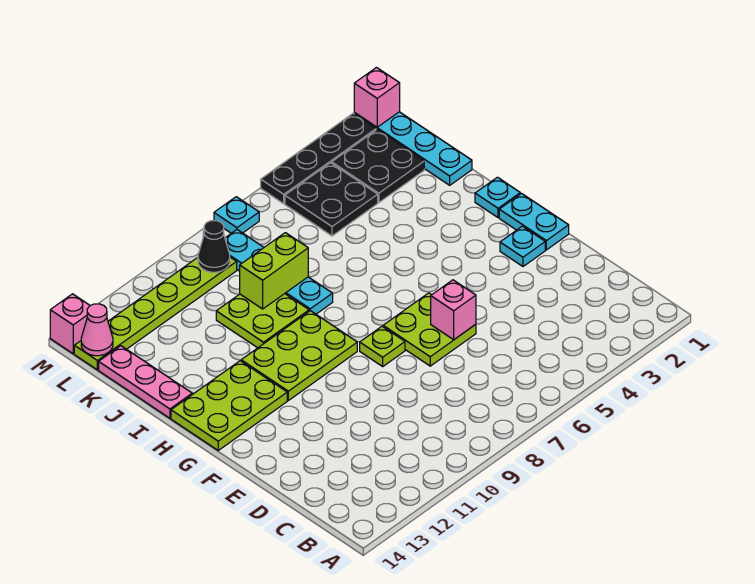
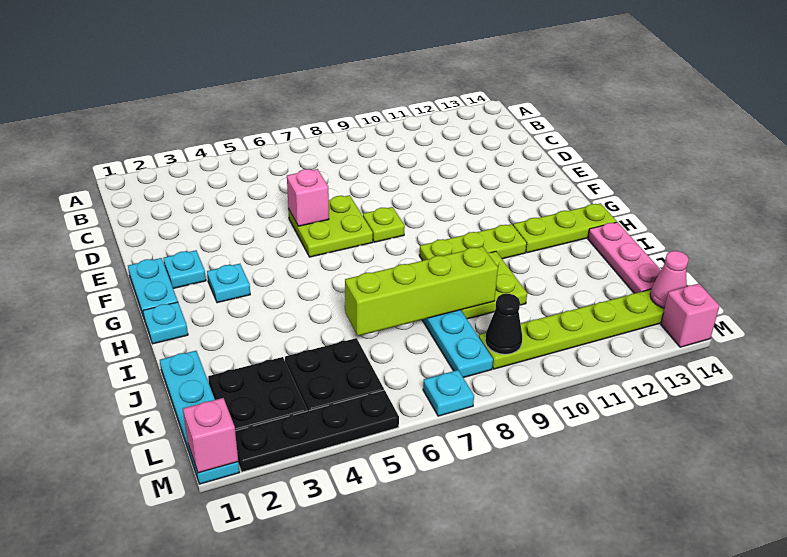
none -> cyan 1x1 plate [207,264,250,303]
lime 2x3 plate [241,311,357,400] -> lime 1x3 plate [419,224,527,261]
lime 2x3 plate [171,361,287,450] -> lime 1x3 plate [513,203,617,253]
lime 1x2 brick [240,233,308,309] -> lime 1x4 brick [345,246,498,336]

